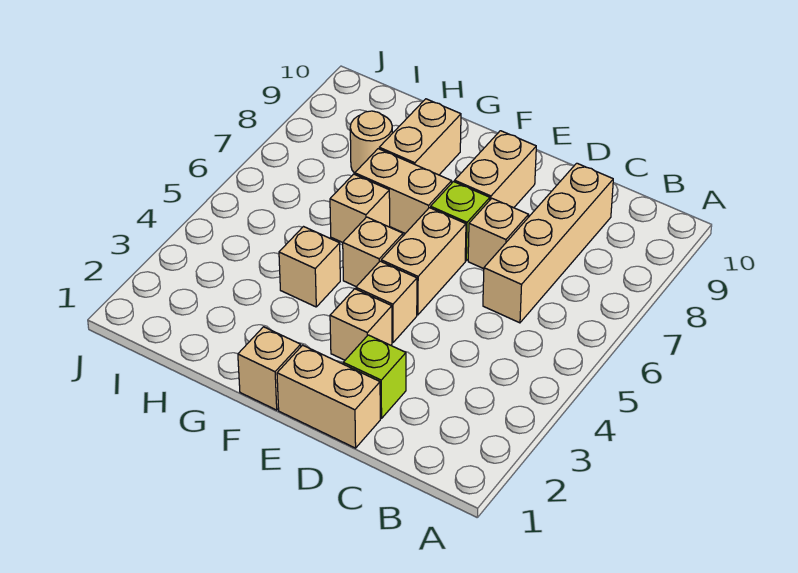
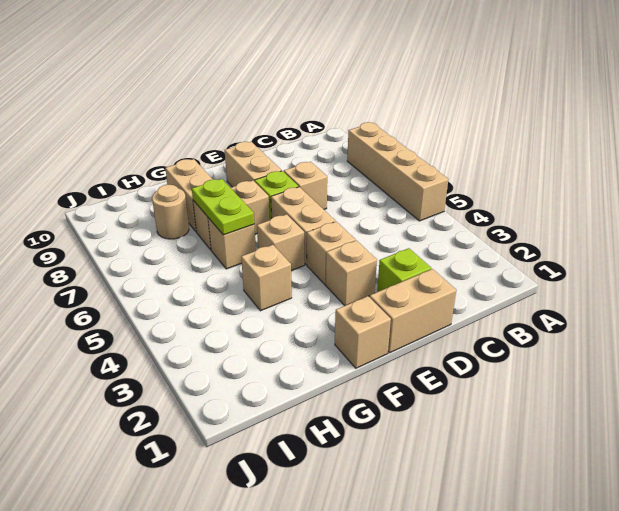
tan 1x4 brick [483,163,613,323] -> tan 1x4 brick moved to [347,122,448,221]
none -> lime 1x2 plate [192,179,254,235]

